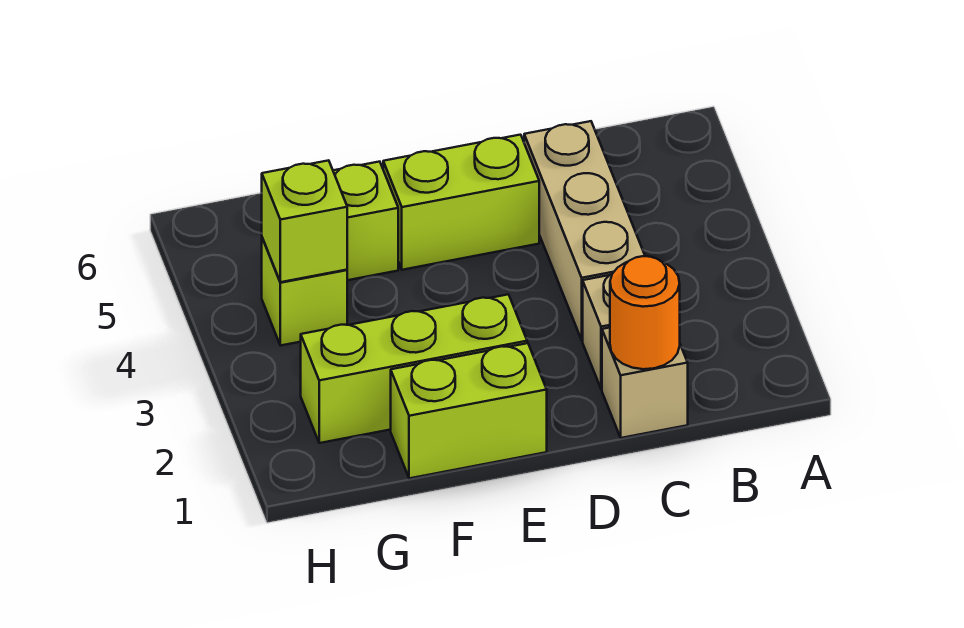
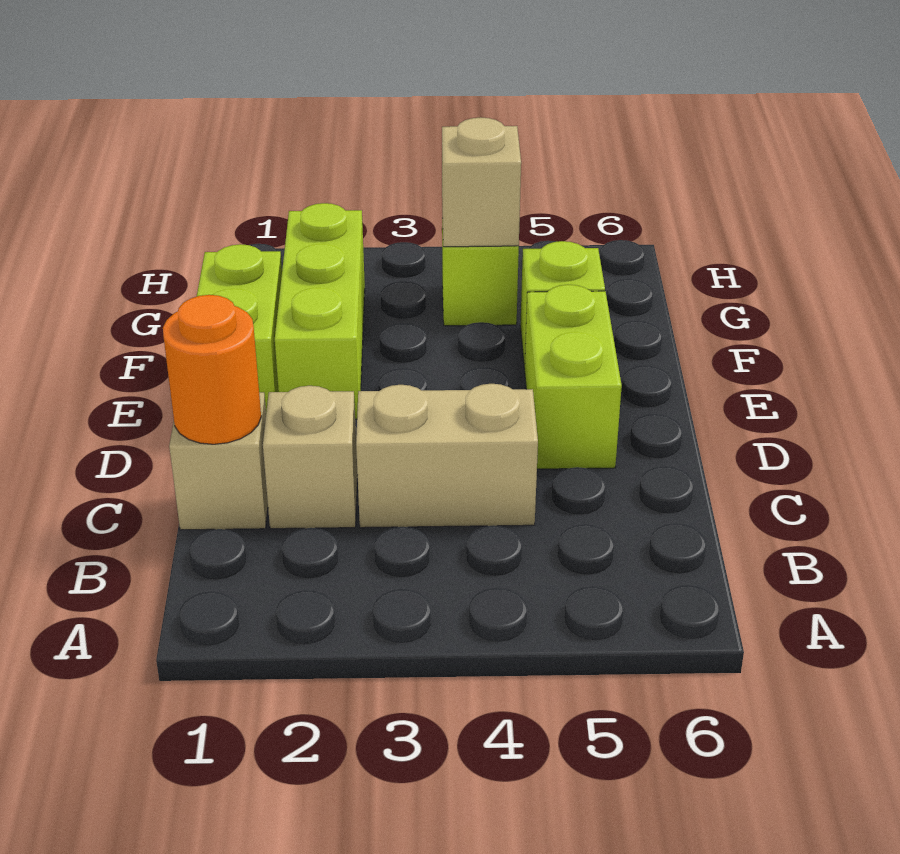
tan 1x3 brick [524,121,645,340] -> tan 1x2 brick [356,384,538,528]
lime 1x1 brick [262,160,347,282] -> tan 1x1 brick [442,117,521,247]

